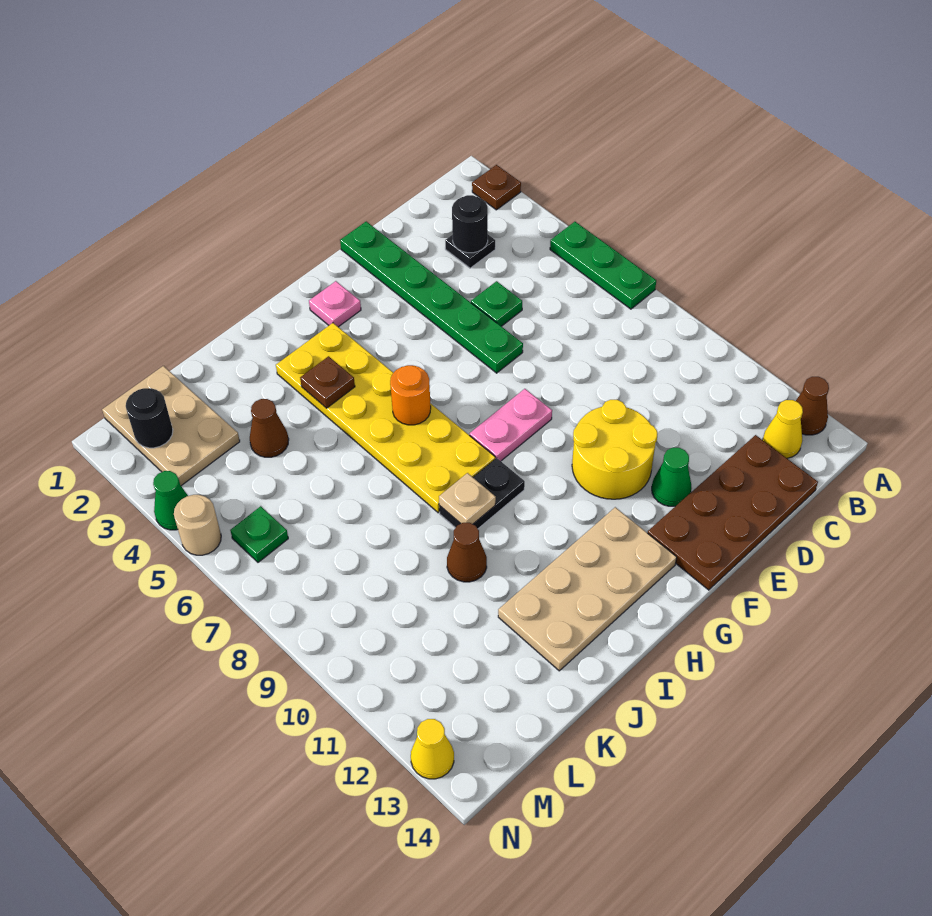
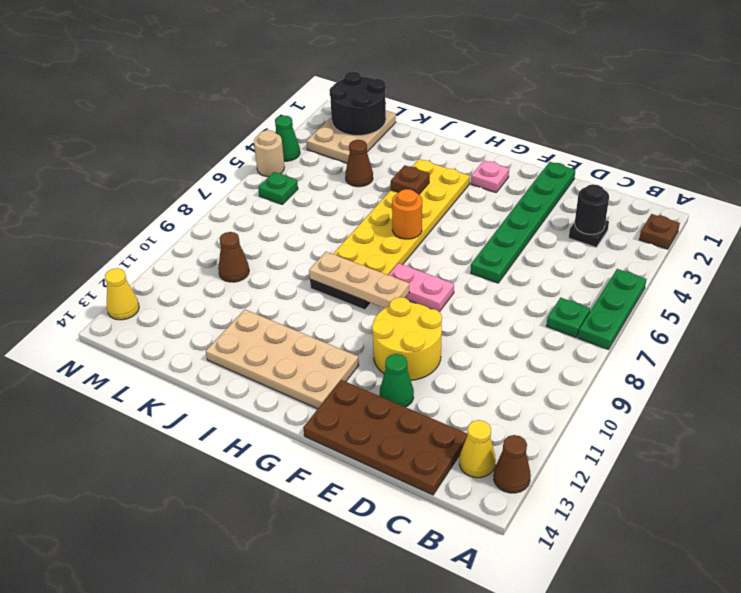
green 1x1 plate [471,281,522,326] -> green 1x1 plate moved to [546,298,590,337]
tan 1x1 plate [439,473,496,524] -> tan 1x3 plate [309,252,409,308]
brown 1x1 cone [447,523,487,582] -> brown 1x1 cone moved to [218,232,249,282]
black 1x1 round brick [126,388,173,448] -> black 2x2 round brick [330,71,386,135]

